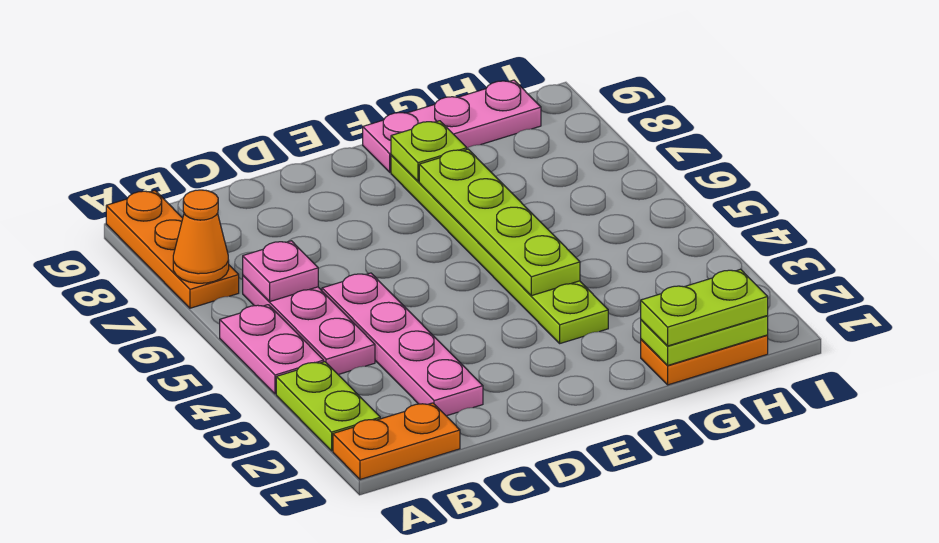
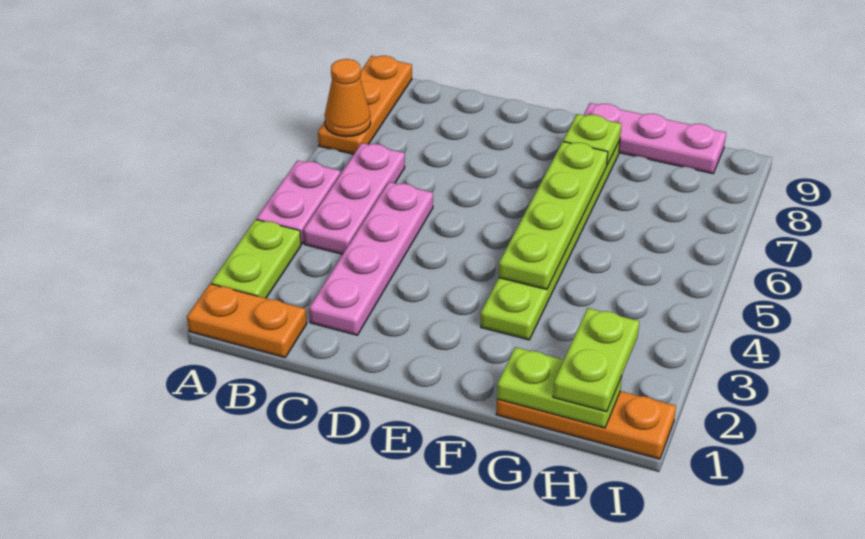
pink 1x1 plate [243,241,318,301] -> none
orange 1x2 plate [641,335,768,385] -> orange 1x3 plate [496,391,676,459]
lime 1x2 plate [641,269,768,346] -> lime 1x2 plate turned to [553,308,639,412]

